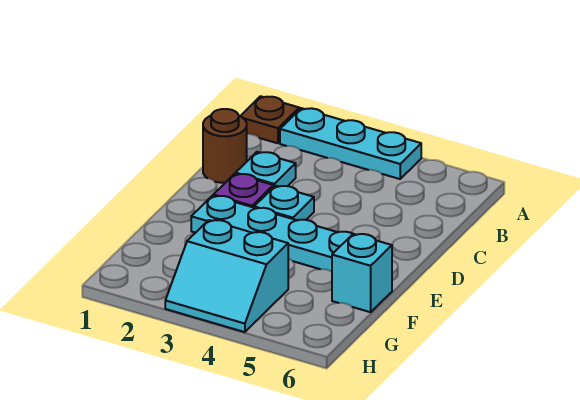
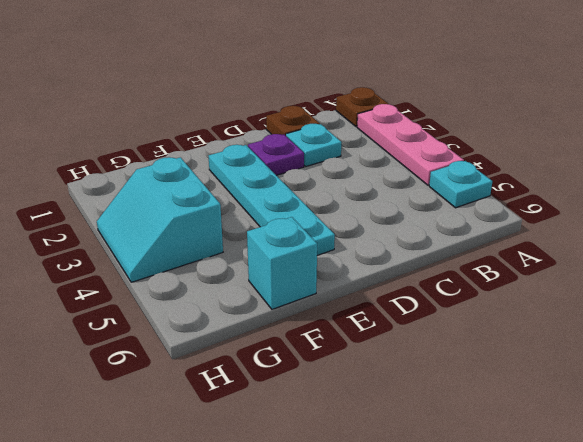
cyan 1x3 plate [280,108,421,179] -> pink 1x3 plate [357,104,464,185]
brown 1x1 round brick [203,109,247,183] -> brown 1x1 plate [266,106,320,136]
cyan 1x1 plate [254,186,314,220] -> cyan 1x1 plate moved to [429,161,492,208]

